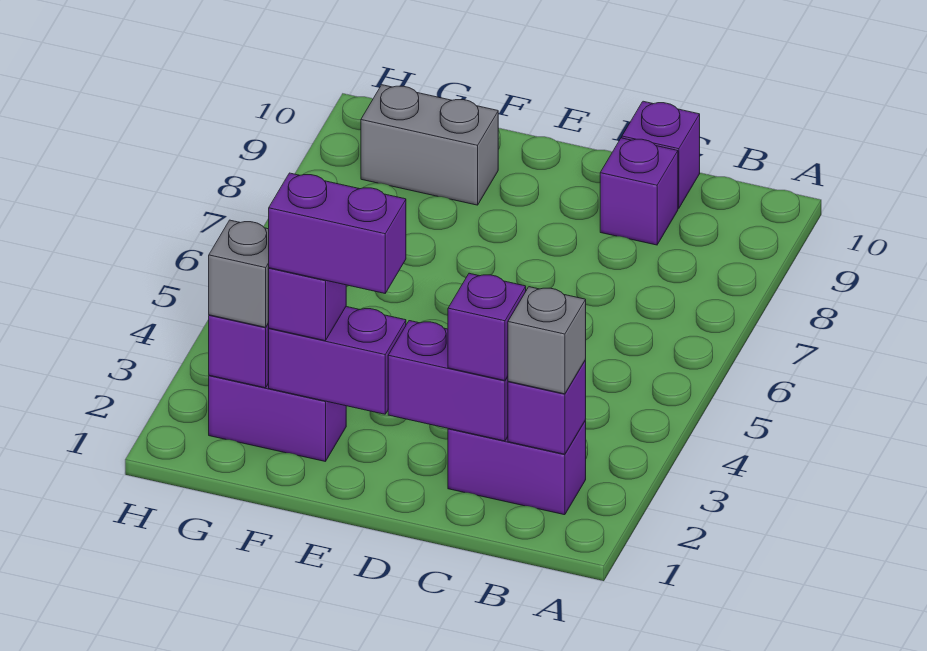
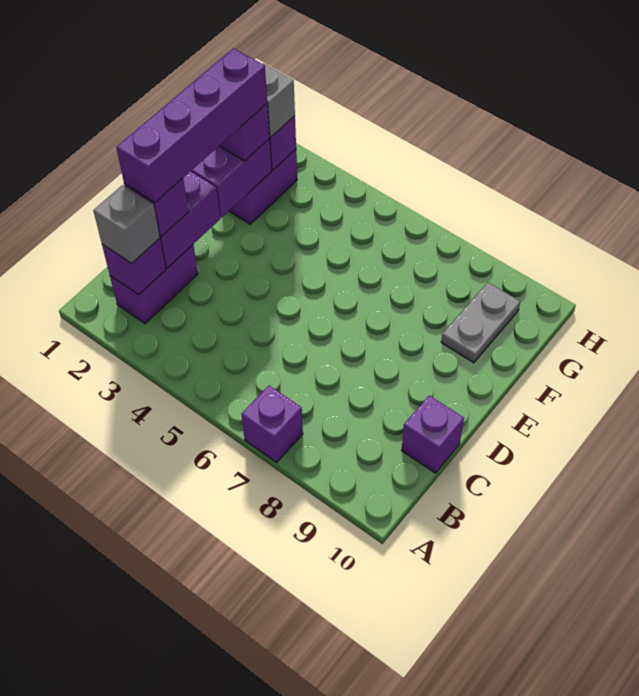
purple 1x1 brick [600,138,678,245] -> purple 1x1 brick moved to [242,386,303,462]
purple 1x2 brick [269,173,406,293] -> purple 1x4 brick [116,48,267,203]
grey 1x2 brick [361,85,498,205] -> grey 1x2 plate [441,283,520,363]

